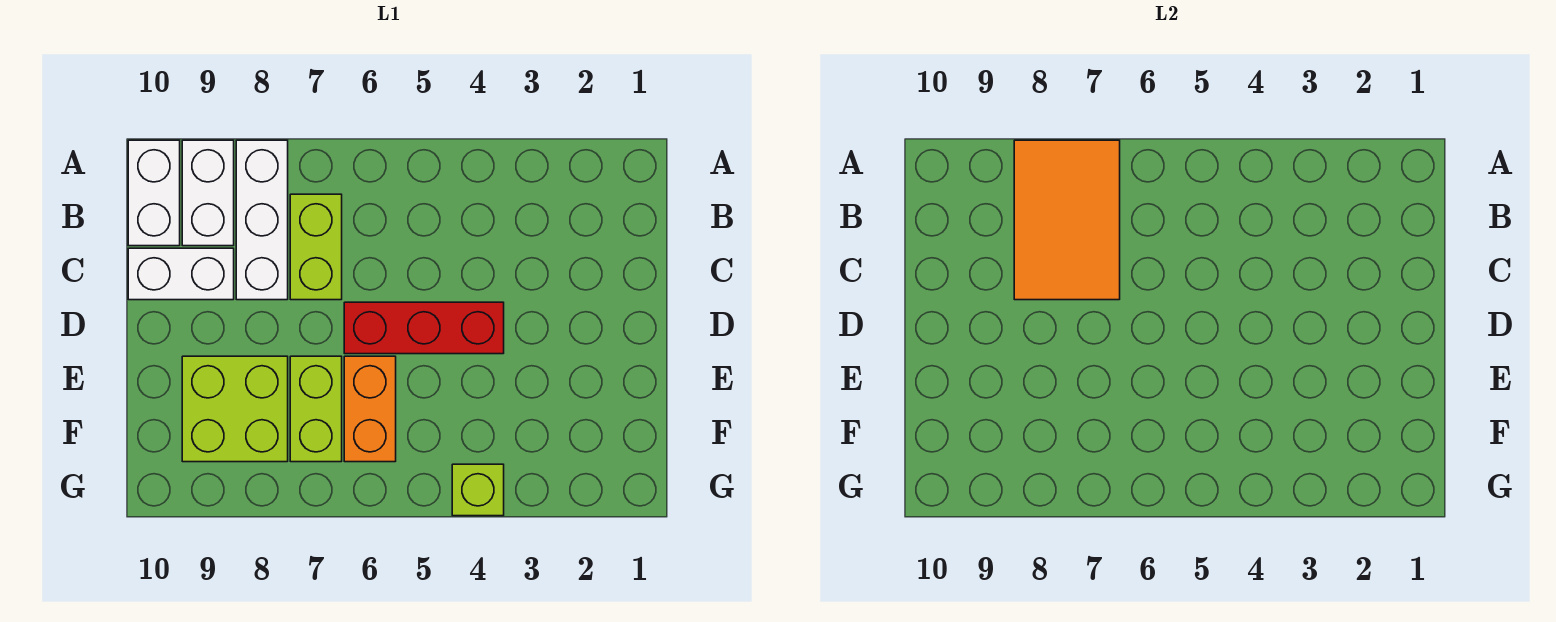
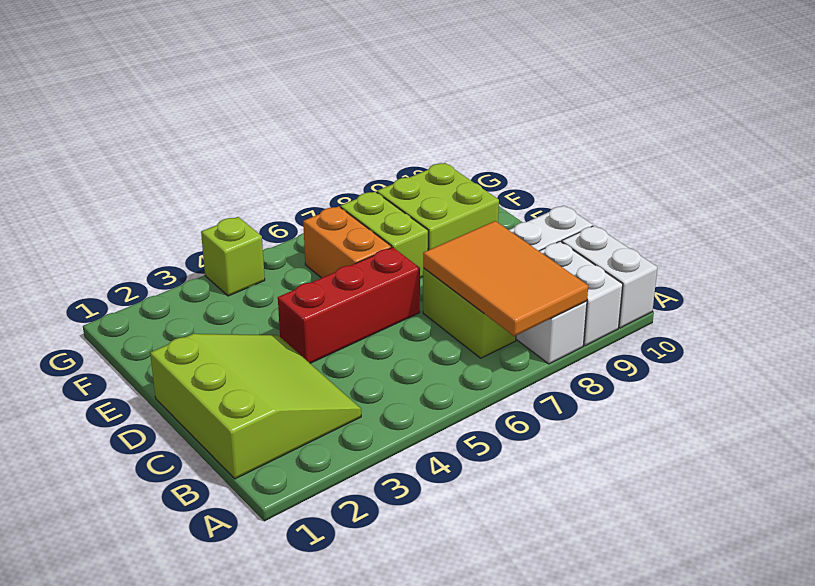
none -> lime 3x3 slope [150,334,361,479]

